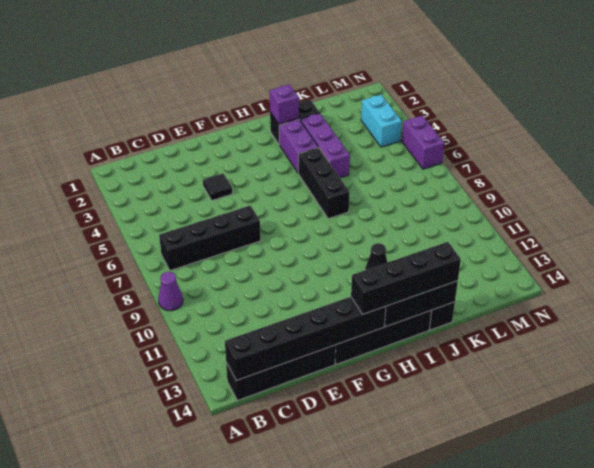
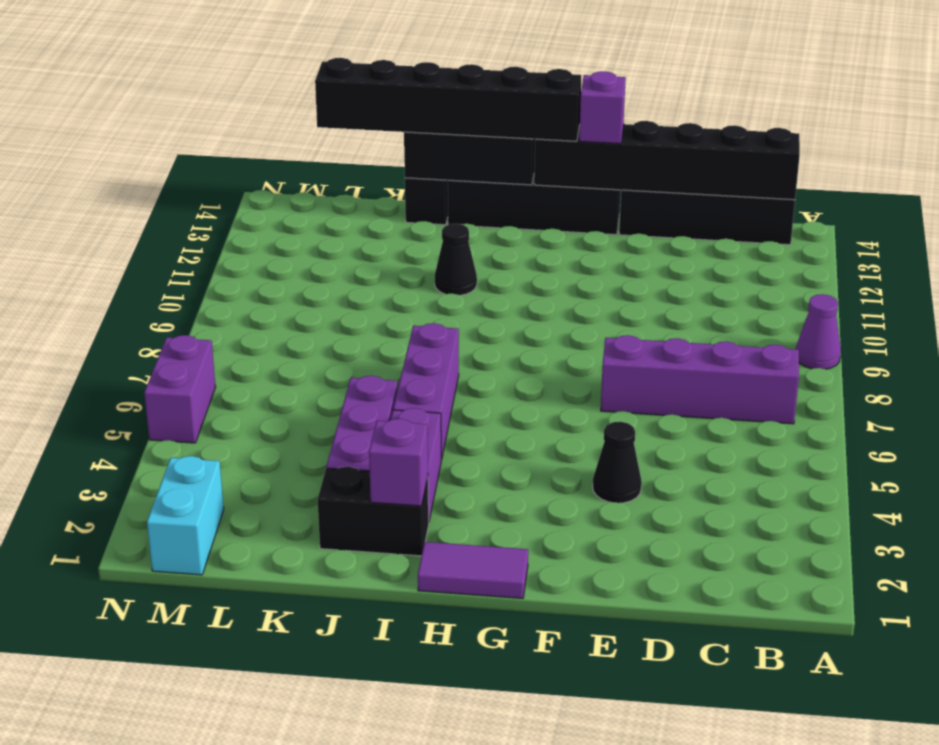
black 1x4 brick [159,206,261,271] -> purple 1x4 brick [601,335,799,424]
black 1x1 tile [203,173,232,200] -> black 1x1 cone [593,422,642,503]
none -> purple 1x1 brick [579,71,626,144]
none -> purple 1x2 tile [418,542,528,599]
black 1x4 brick [351,242,461,314] -> black 1x6 brick [315,58,581,141]
black 1x3 brick [298,147,349,219] -> purple 1x3 brick [393,323,459,460]
cyan 1x2 brick [361,95,402,147] -> cyan 1x2 brick moved to [147,456,224,575]

